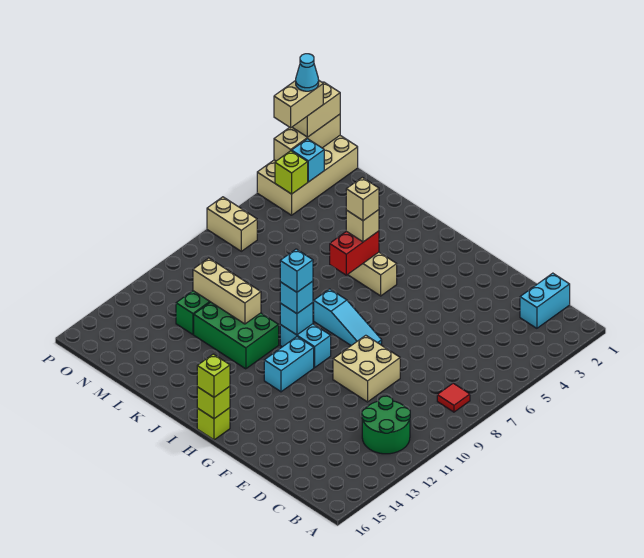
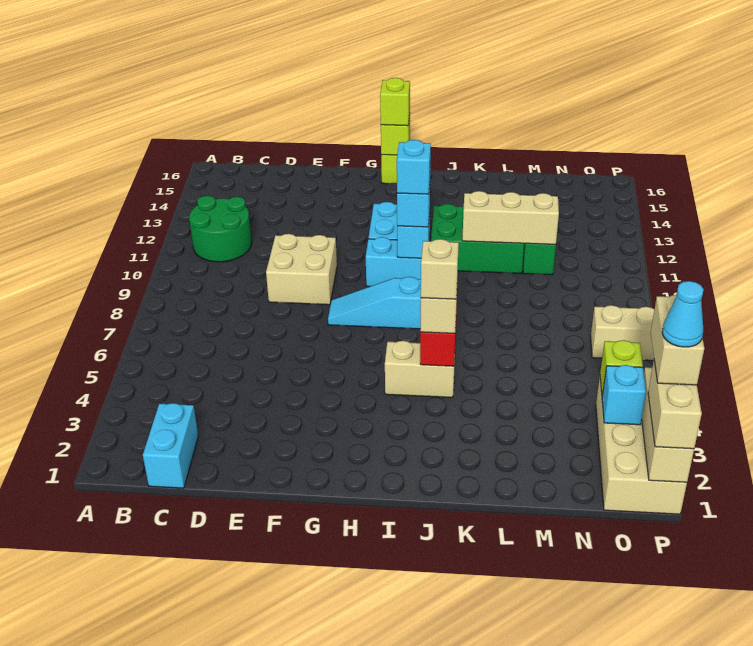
red 1x1 tile [437,383,470,412] -> none

